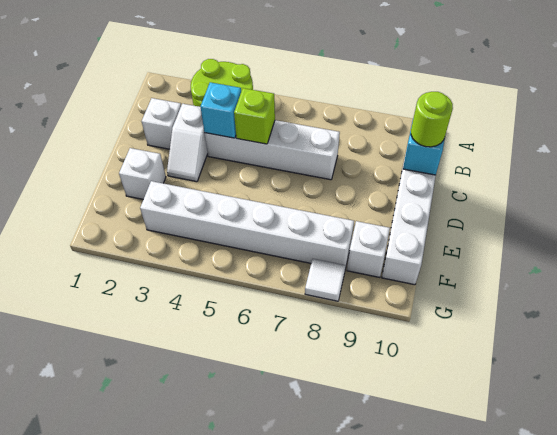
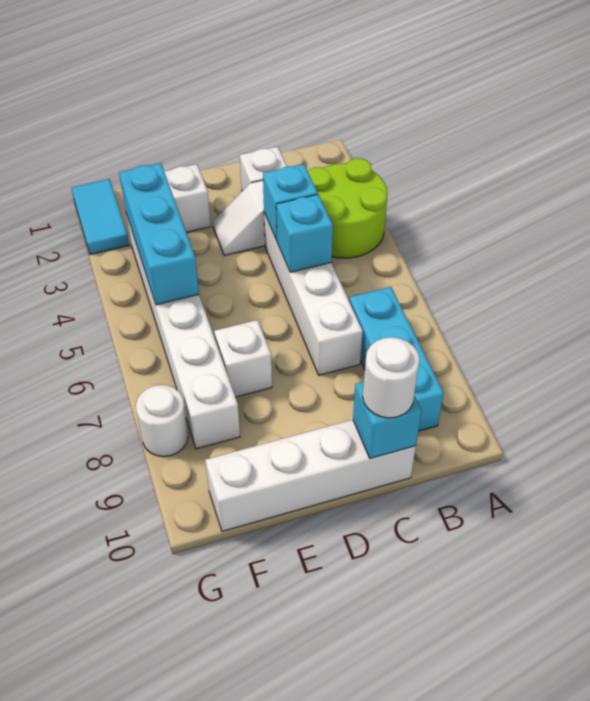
none -> cyan 1x3 brick [349,287,444,431]
lime 1x1 brick [234,88,275,144] -> cyan 1x1 brick [276,194,333,272]
lime 1x1 round brick [411,92,453,147] -> white 1x1 round brick [363,337,419,418]
none -> cyan 1x3 brick [119,163,199,305]
white 1x1 brick [347,221,390,277] -> white 1x1 brick moved to [214,320,272,397]
none -> cyan 1x2 tile [72,179,129,254]
white 1x1 tile [305,259,346,301] -> white 1x1 round brick [136,385,188,457]

